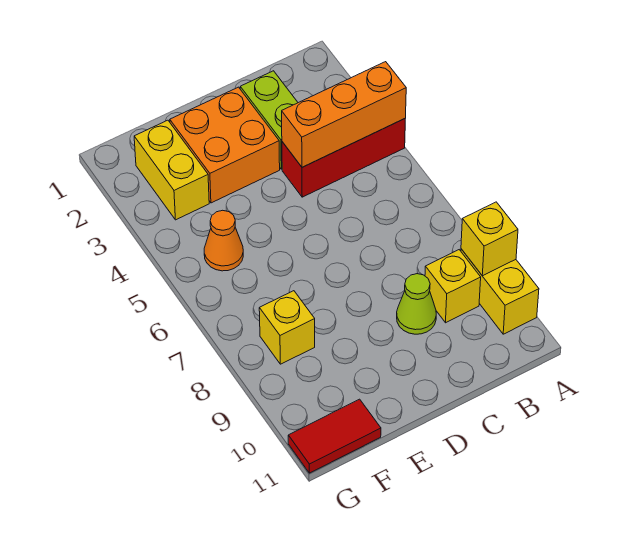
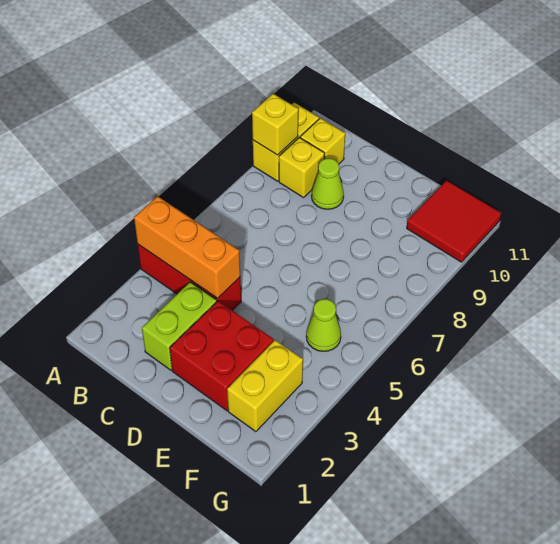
orange 2x2 brick [170,87,280,203] -> red 2x2 brick [170,301,274,411]
orange 1x1 cone [204,210,243,271] -> lime 1x1 cone [306,299,341,351]
yellow 1x1 brick [259,291,315,364] -> yellow 1x1 brick moved to [300,118,345,164]
red 1x2 tile [288,399,381,473] -> red 2x2 tile [407,181,501,262]

